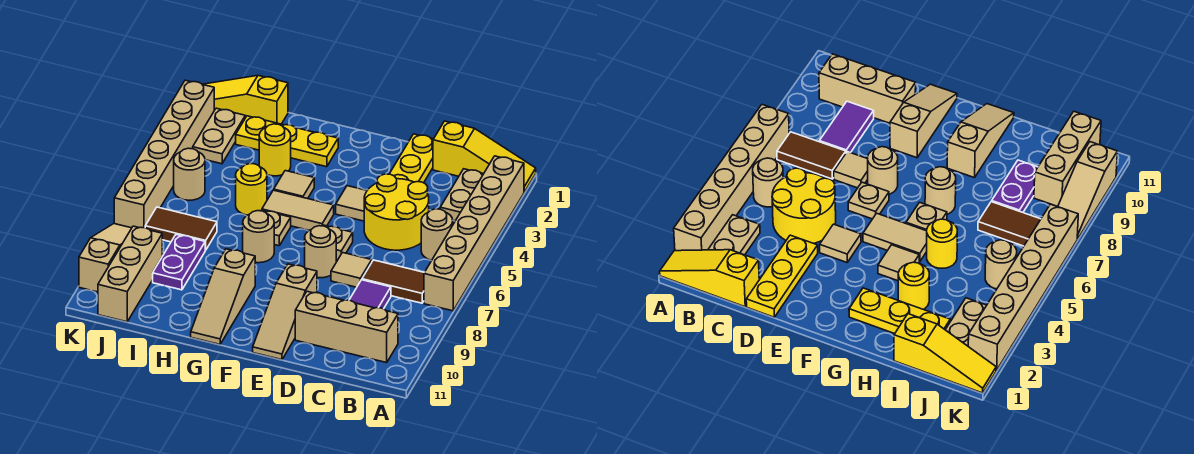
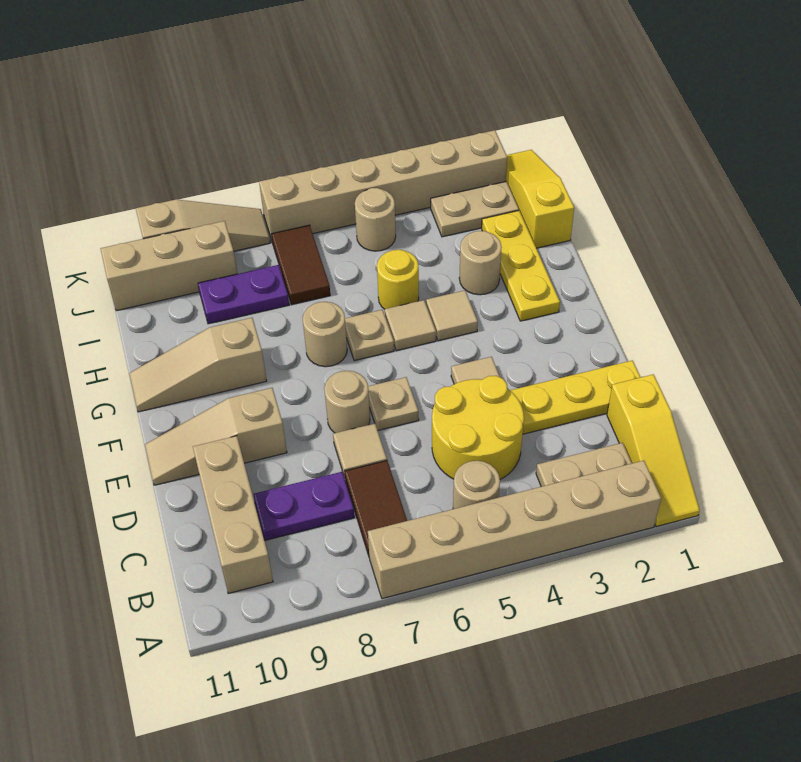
purple 1x2 tile [350,280,391,309] -> purple 1x2 plate [253,472,354,540]
tan 1x2 tile [262,190,334,230] -> tan 1x1 tile [385,300,436,351]
yellow 1x1 round brick [259,124,291,176] -> tan 1x1 round brick [459,231,502,295]

